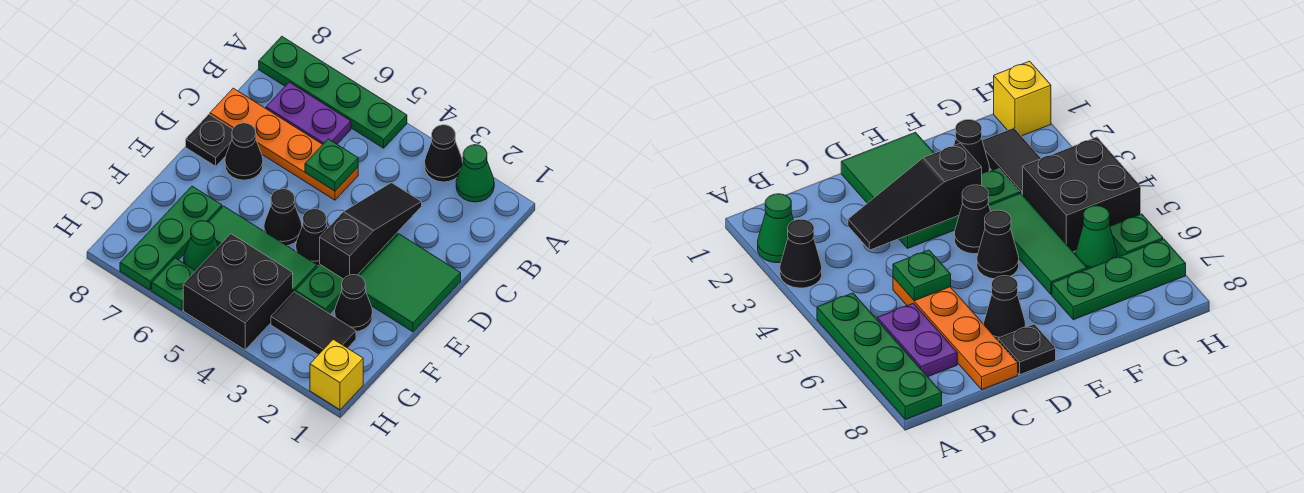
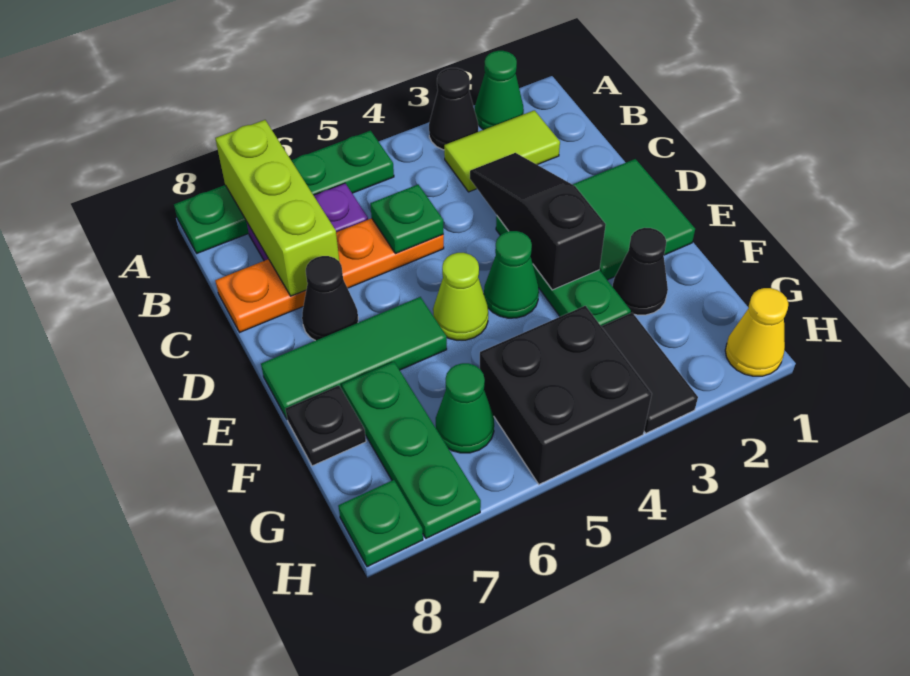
none -> lime 1x3 brick [215,120,339,296]
none -> lime 1x2 tile [444,110,560,192]
black 1x1 plate [186,114,233,166] -> black 1x1 plate moved to [285,385,366,466]
black 1x1 cone [296,209,328,266] -> green 1x1 cone [484,231,539,318]
black 1x1 cone [264,189,302,246] -> lime 1x1 cone [433,253,488,340]
green 1x3 tile [209,206,317,292] -> green 1x3 tile moved to [261,297,447,419]
black 1x2 tile [271,292,356,355] -> black 1x2 tile turned to [601,313,698,433]
yellow 1x1 brick [310,339,363,410] -> yellow 1x1 cone [725,288,788,376]
green 1x1 plate [152,258,195,310] -> green 1x1 plate moved to [338,480,423,567]

